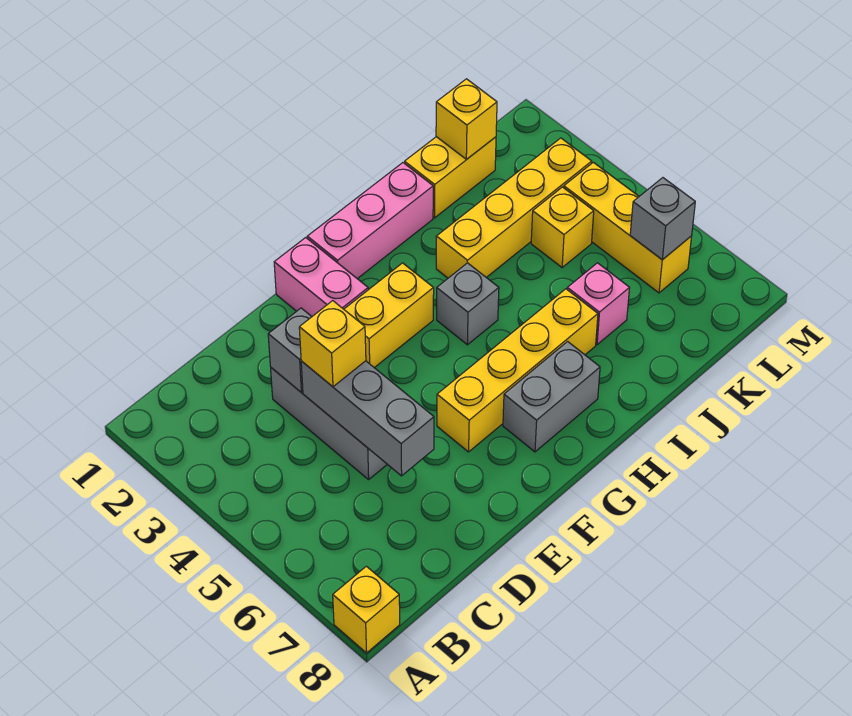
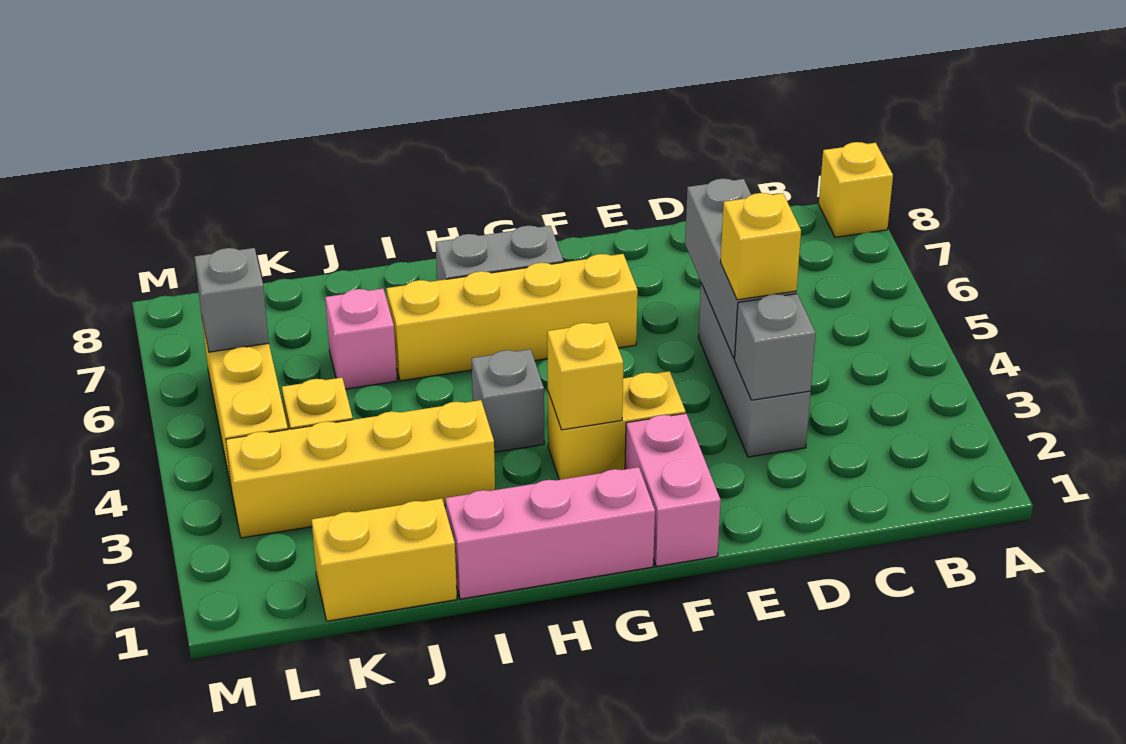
yellow 1x1 brick [436,79,497,159] -> yellow 1x1 brick moved to [547,322,623,430]

